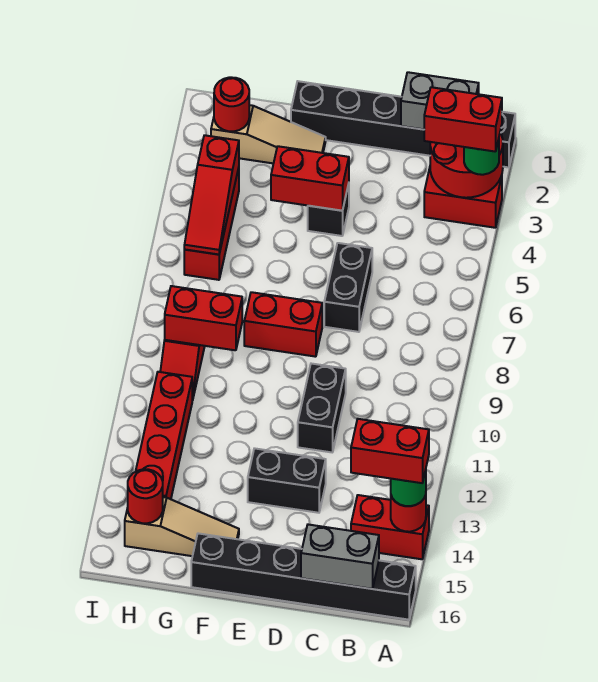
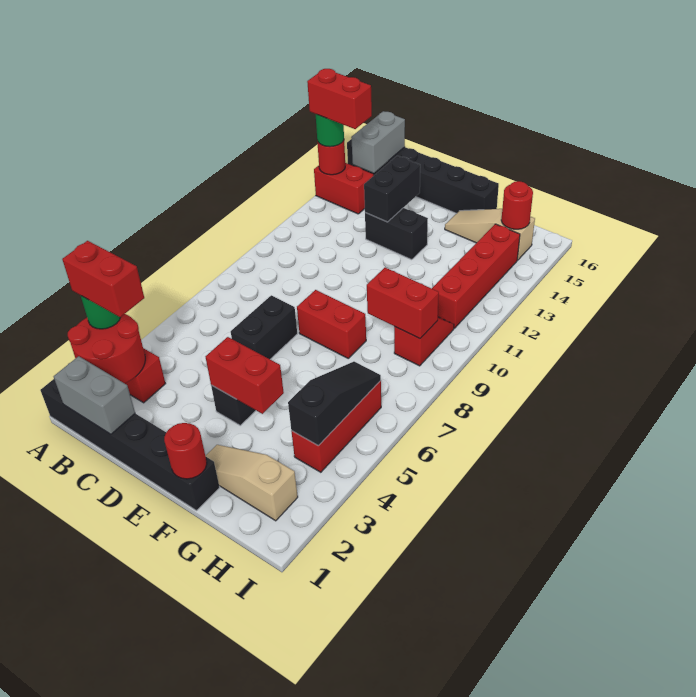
grey 1x2 brick [301,525,379,589] -> grey 1x2 brick turned to [351,111,405,173]
black 1x2 brick [298,364,346,452] -> black 1x2 brick moved to [364,156,420,222]
red 1x1 round brick [214,77,249,131] -> red 1x1 round brick moved to [164,423,207,479]
red 1x3 slope [184,135,239,254] -> black 1x3 slope [288,362,381,446]

